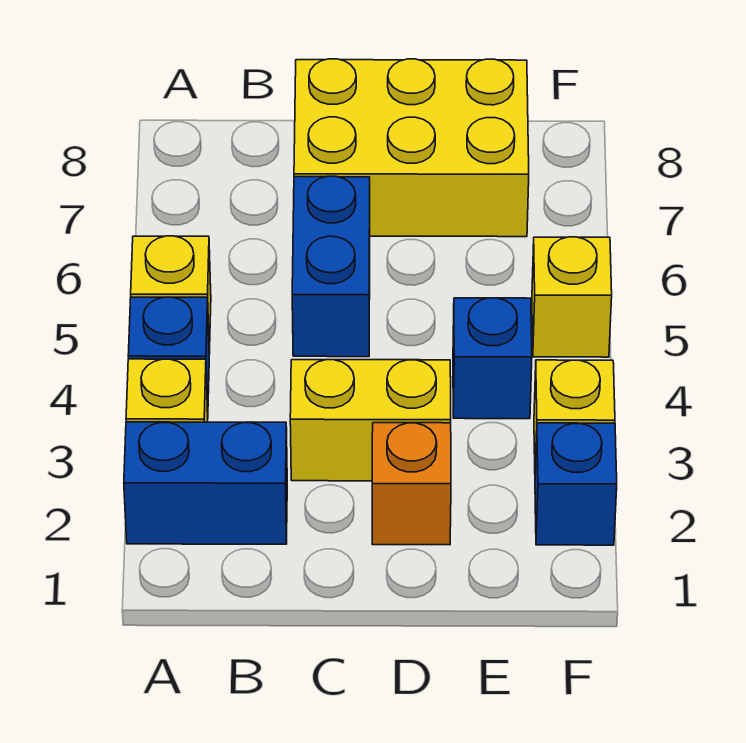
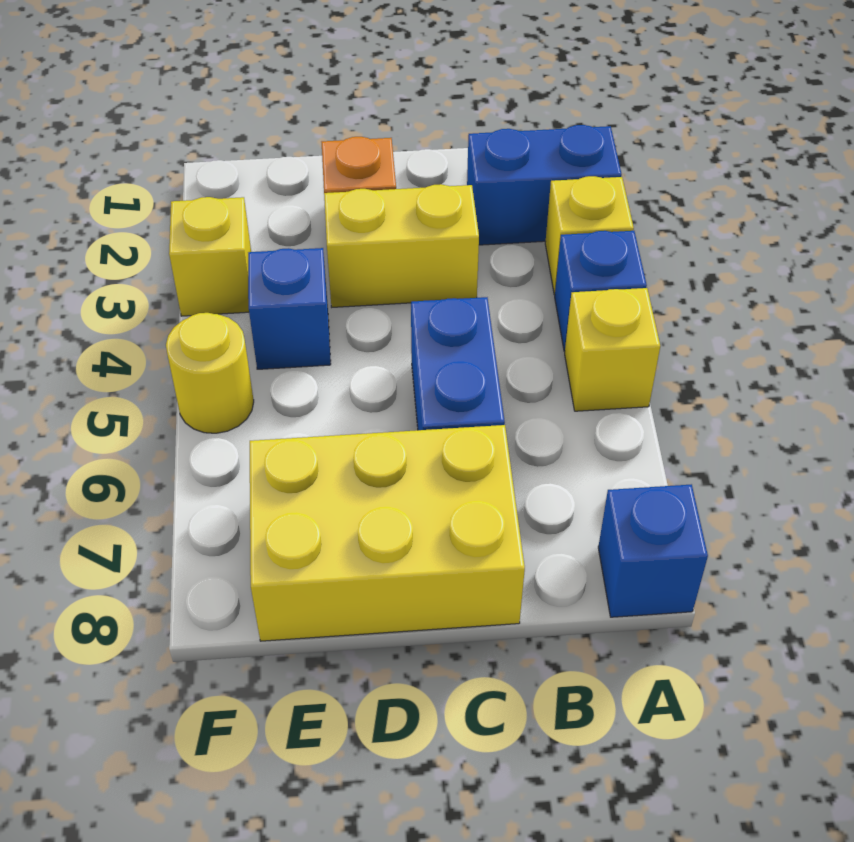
blue 1x1 brick [535,423,617,545] -> blue 1x1 brick moved to [598,484,708,617]
yellow 1x1 brick [532,237,612,357] -> yellow 1x1 round brick [166,313,254,433]

